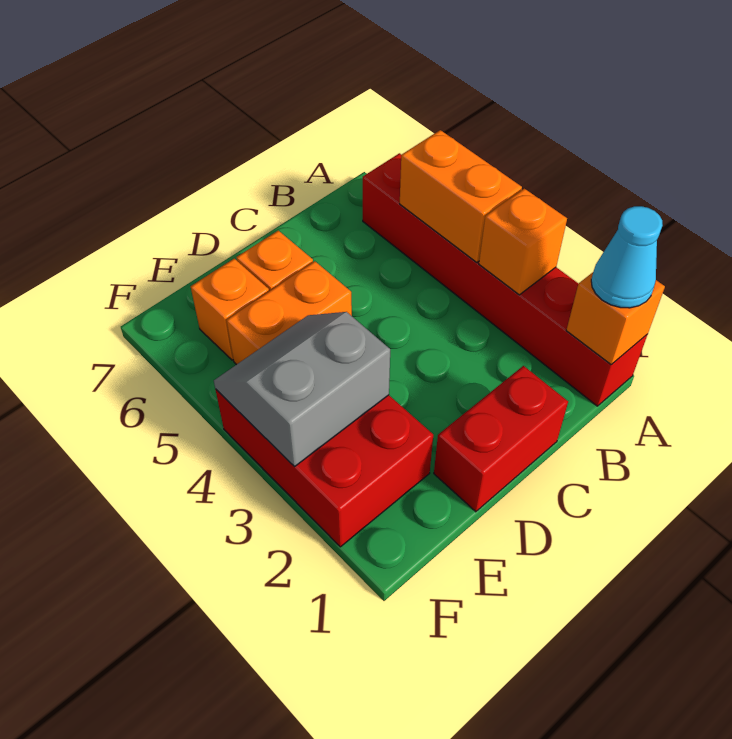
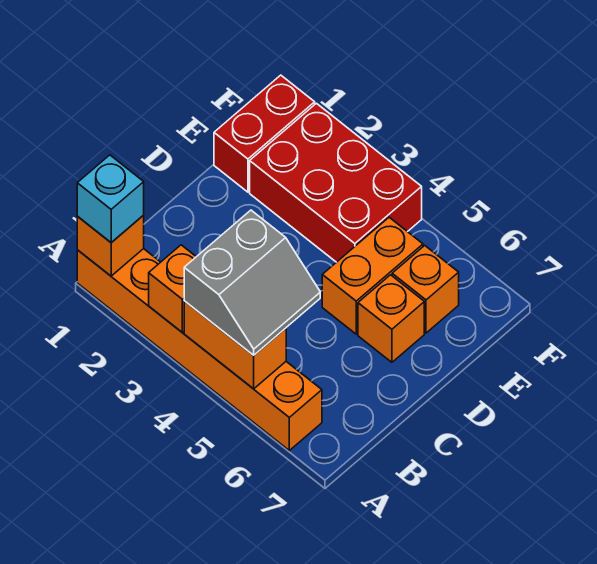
red 1x6 brick [363,153,648,406] -> orange 1x6 brick [77,249,322,450]
cyan 1x1 cone [591,206,662,308] -> cyan 1x1 brick [77,155,144,243]
red 1x2 brick [434,366,568,512] -> red 1x2 brick moved to [214,75,315,192]
grey 2x2 slope [214,312,390,467] -> grey 2x2 slope moved to [184,210,320,355]

